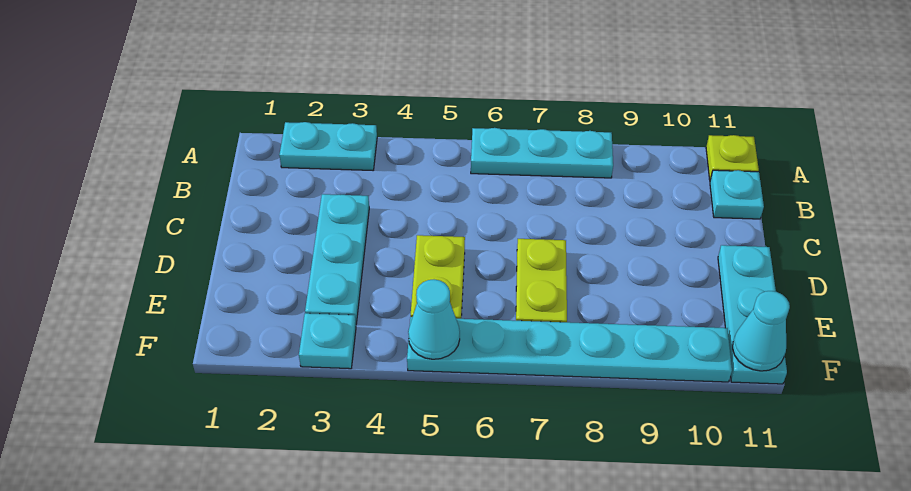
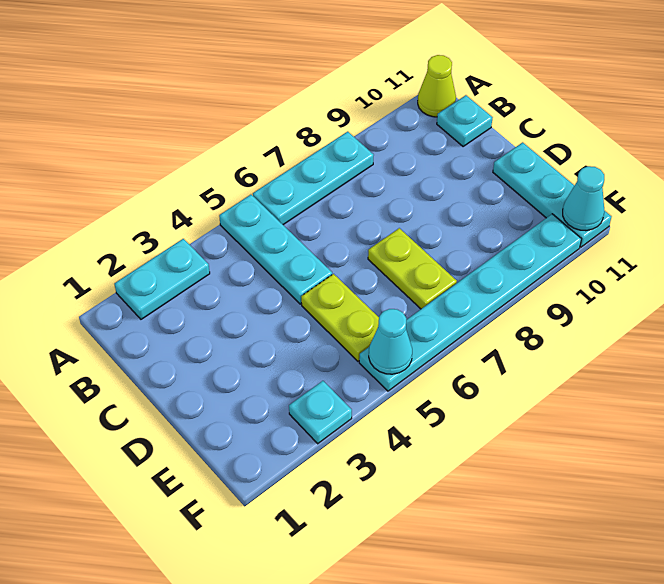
lime 1x1 plate [706,135,759,180] -> lime 1x1 cone [418,55,456,117]
cyan 1x3 plate [305,194,369,324] -> cyan 1x3 plate moved to [219,195,332,304]

